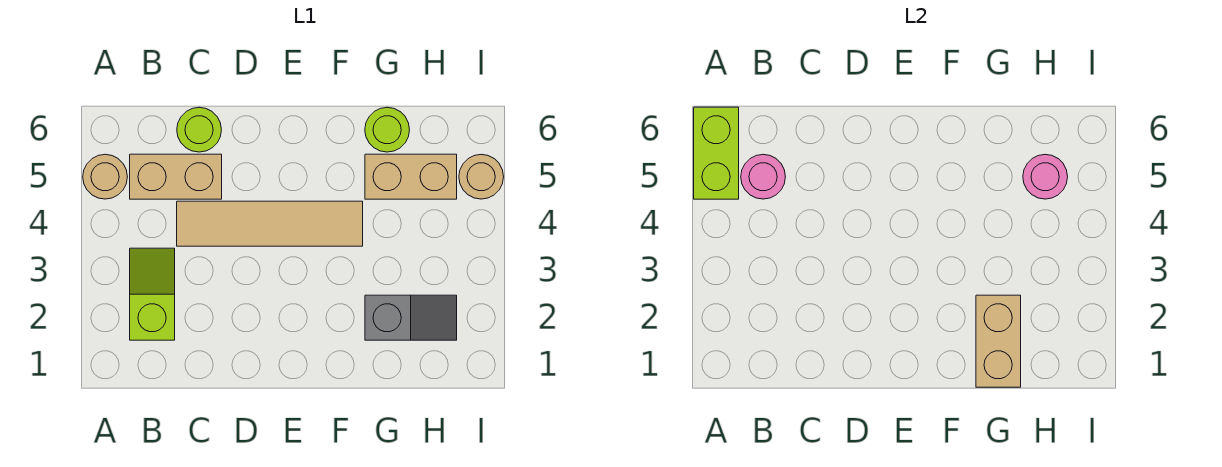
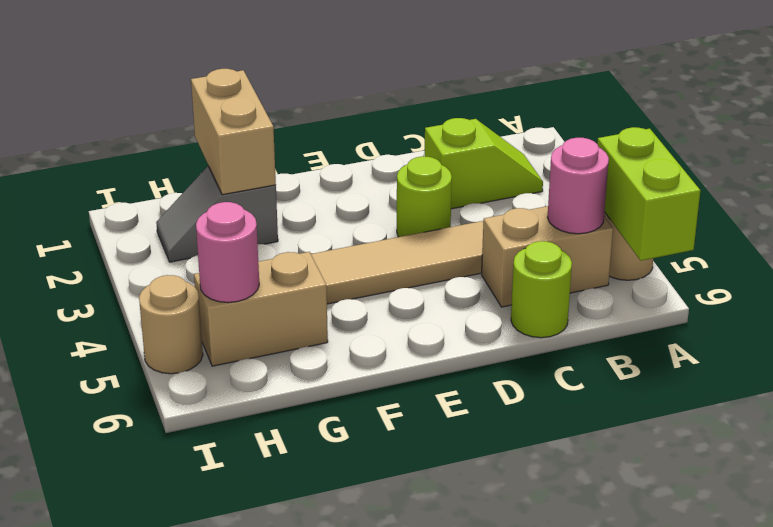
lime 1x2 slope [130,248,175,340] -> lime 1x2 slope turned to [424,118,543,209]
lime 1x1 round brick [365,107,410,152] -> lime 1x1 round brick moved to [397,156,452,237]

